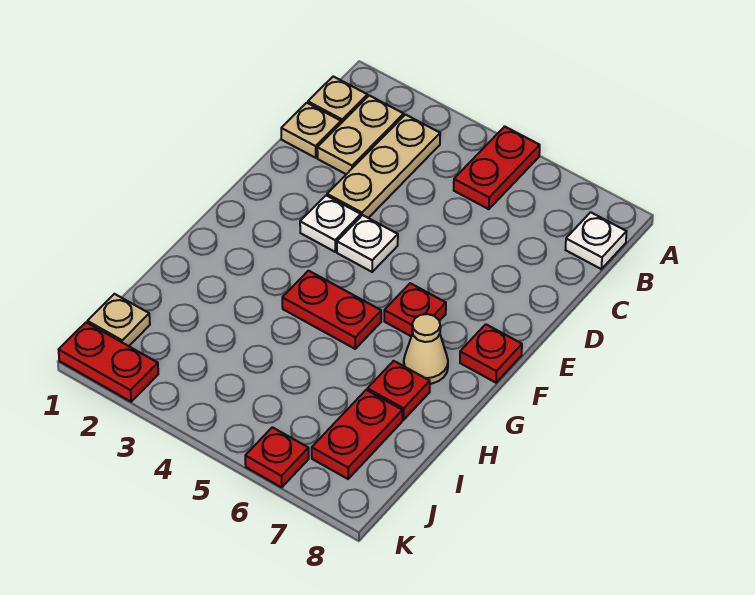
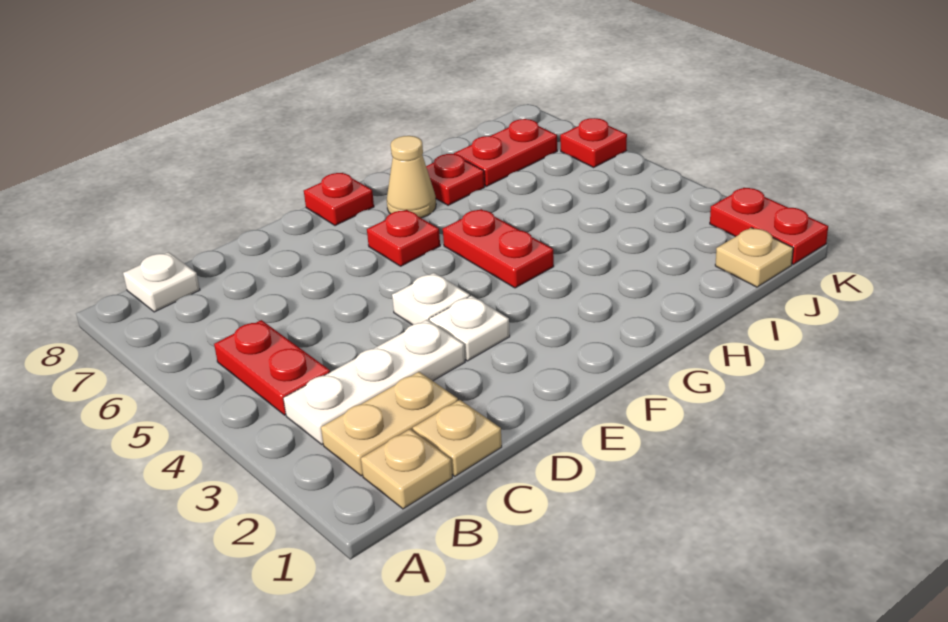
red 1x2 plate [454,126,540,209] -> red 1x2 plate turned to [214,320,330,415]
tan 1x3 plate [327,115,440,218] -> white 1x3 plate [283,320,465,444]

